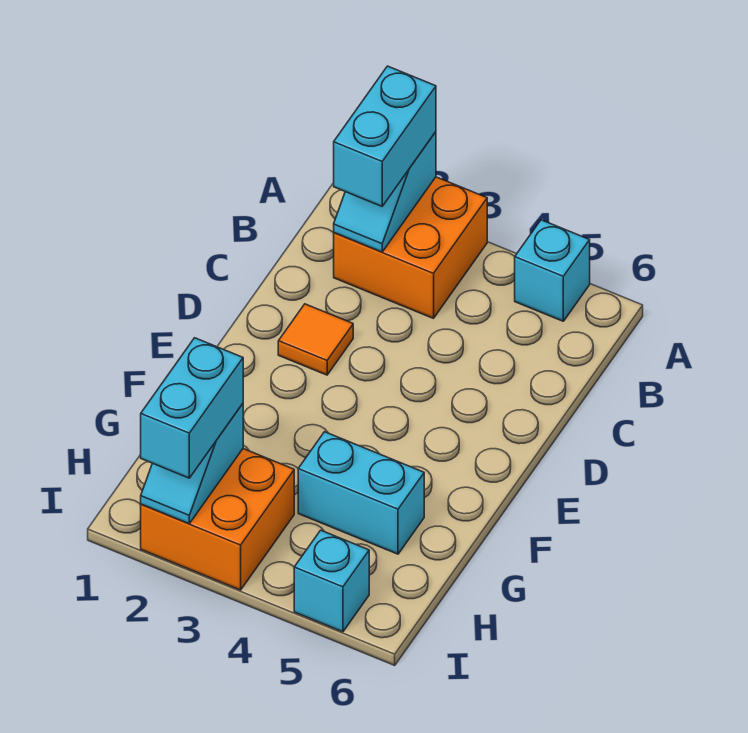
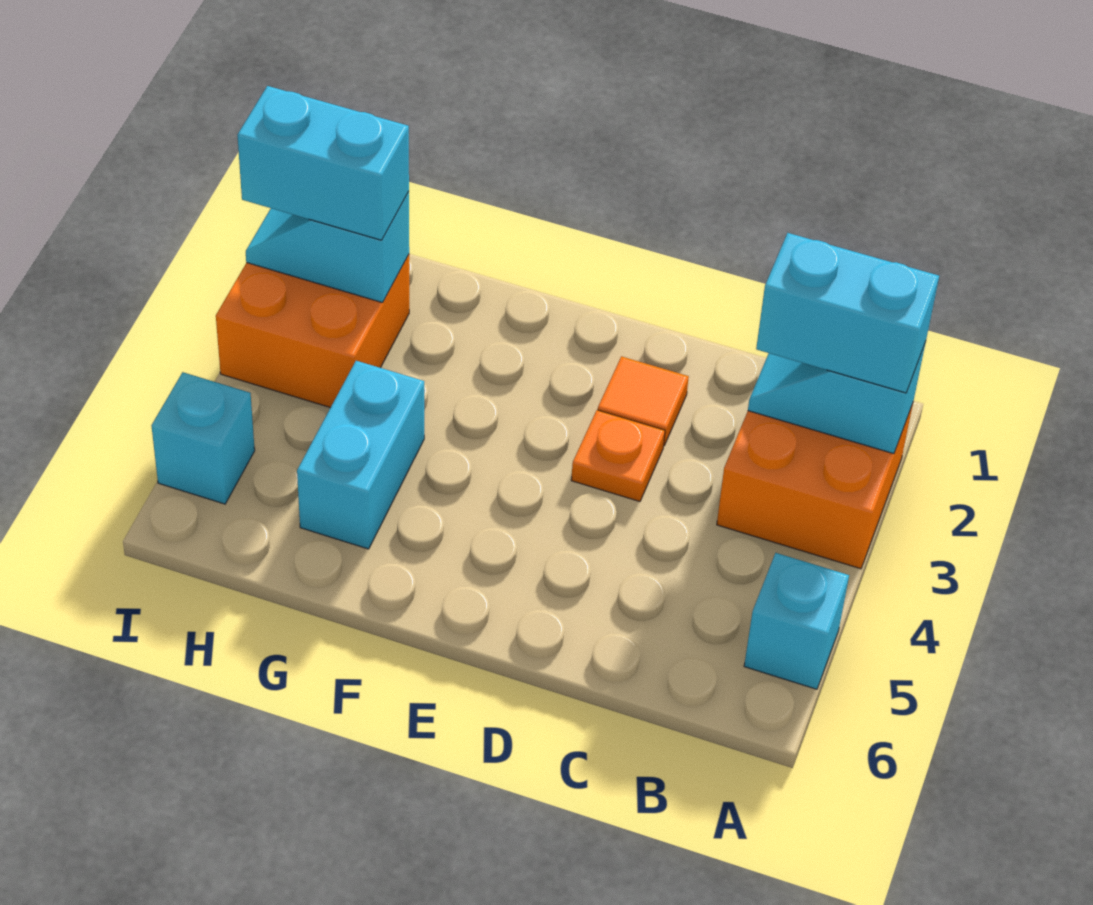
none -> orange 1x1 plate [571,410,665,501]

